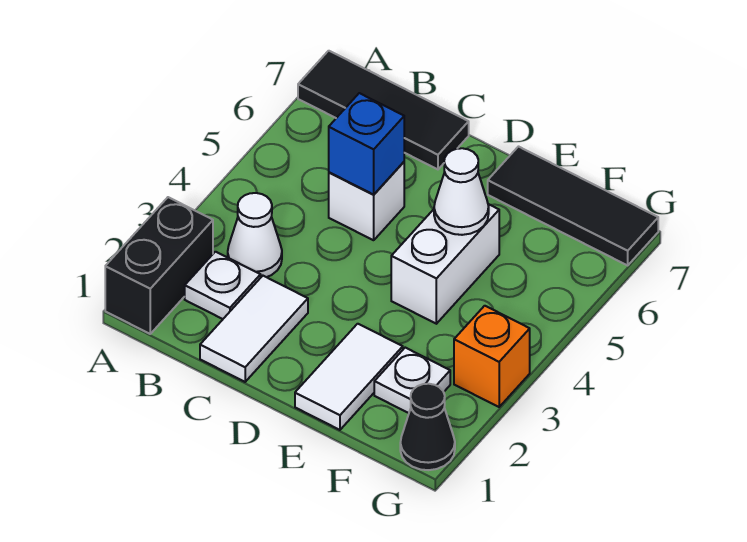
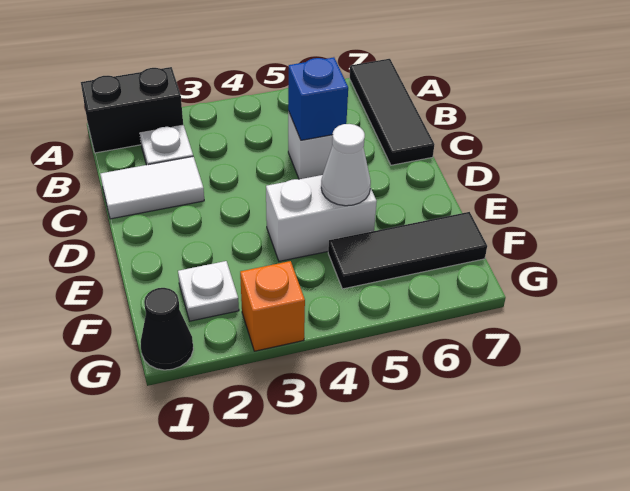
white 1x1 cone [228,193,282,277] -> none
white 1x2 tile [295,324,403,430] -> none
black 1x3 tile [488,147,658,265] -> black 1x3 tile turned to [328,212,487,289]

